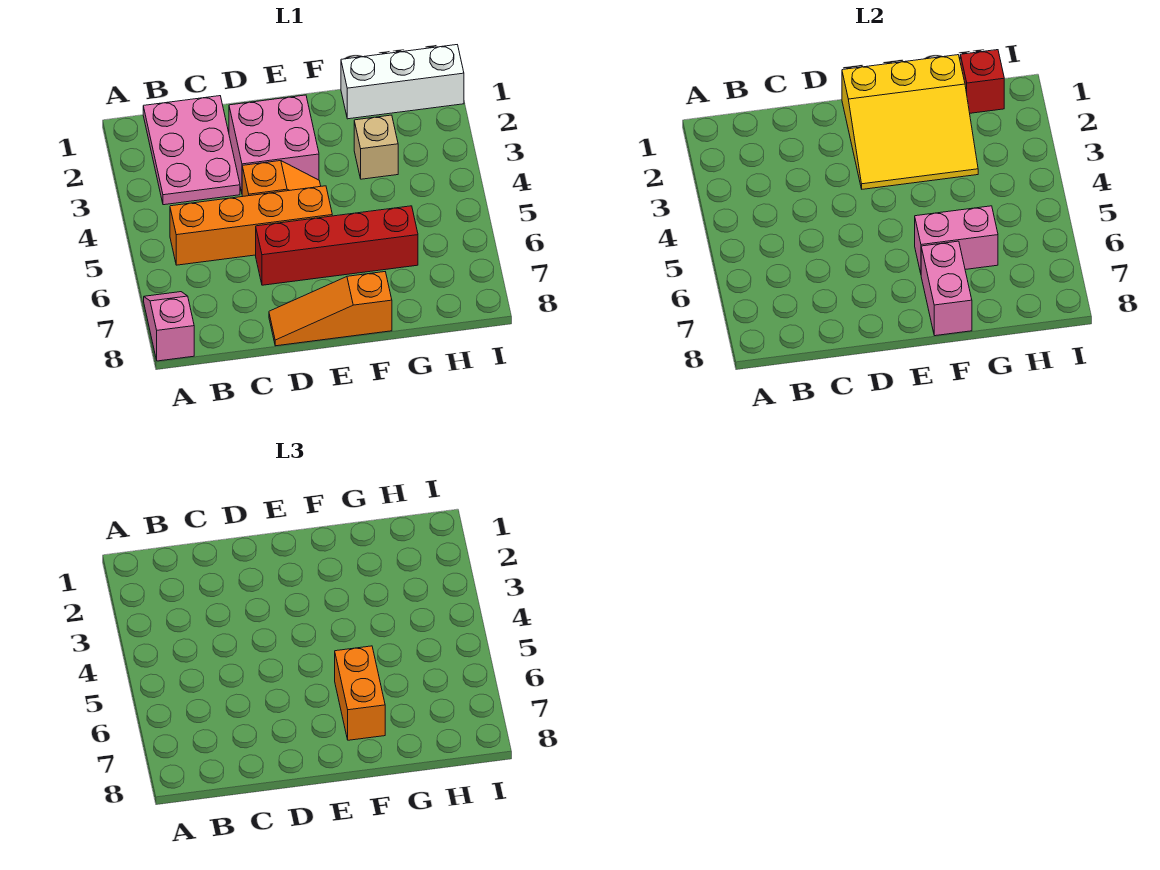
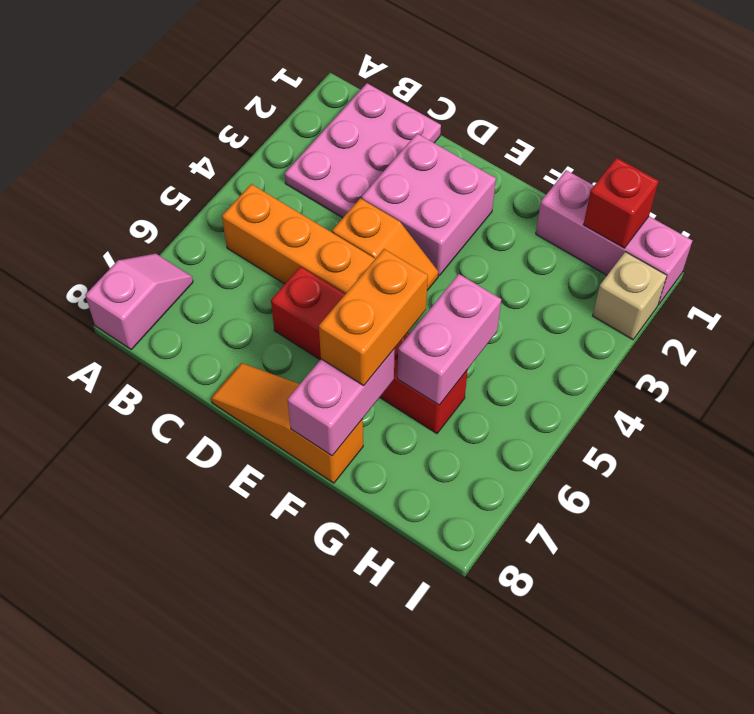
yellow 3x3 slope [842,55,978,189] -> none
pink 1x2 brick [915,206,998,273] -> pink 1x2 brick turned to [397,274,501,405]
white 1x3 brick [341,45,464,119] -> pink 1x3 brick [536,170,692,305]
tan 1x1 brick [354,115,398,179] -> tan 1x1 brick moved to [593,252,667,340]

